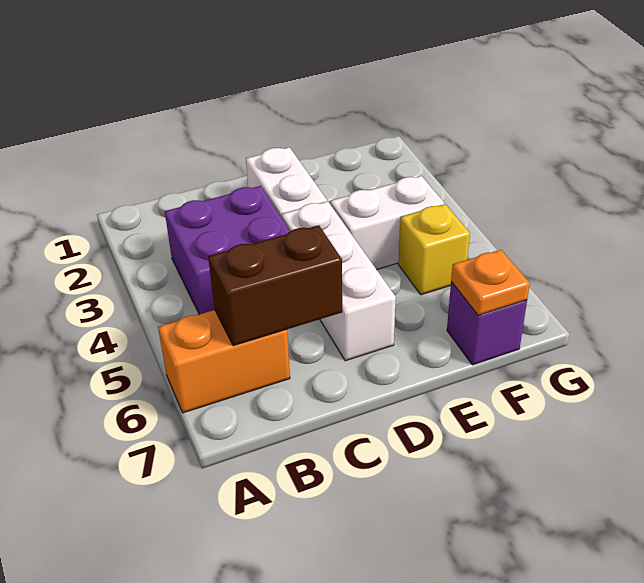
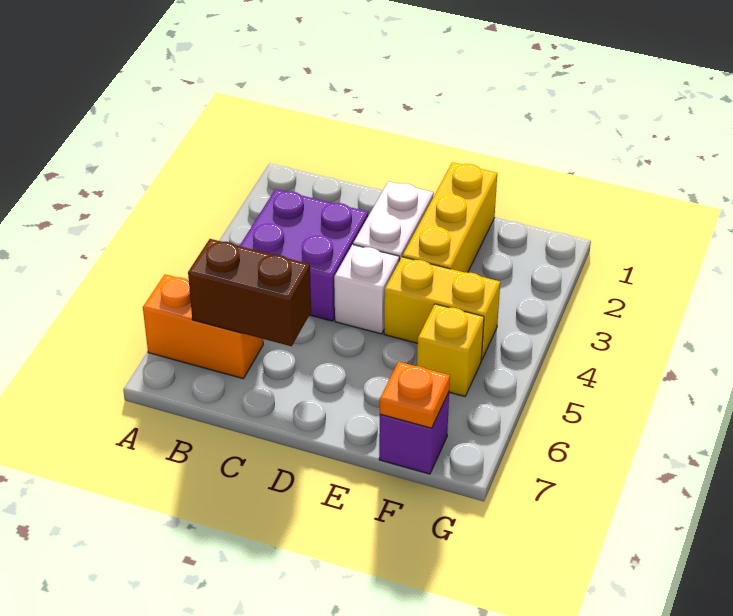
white 1x3 brick [282,201,396,361] -> white 1x1 brick [334,245,399,334]
none -> yellow 1x3 brick [403,162,497,273]
white 1x2 brick [330,176,444,269] -> yellow 1x2 brick [384,257,500,360]

